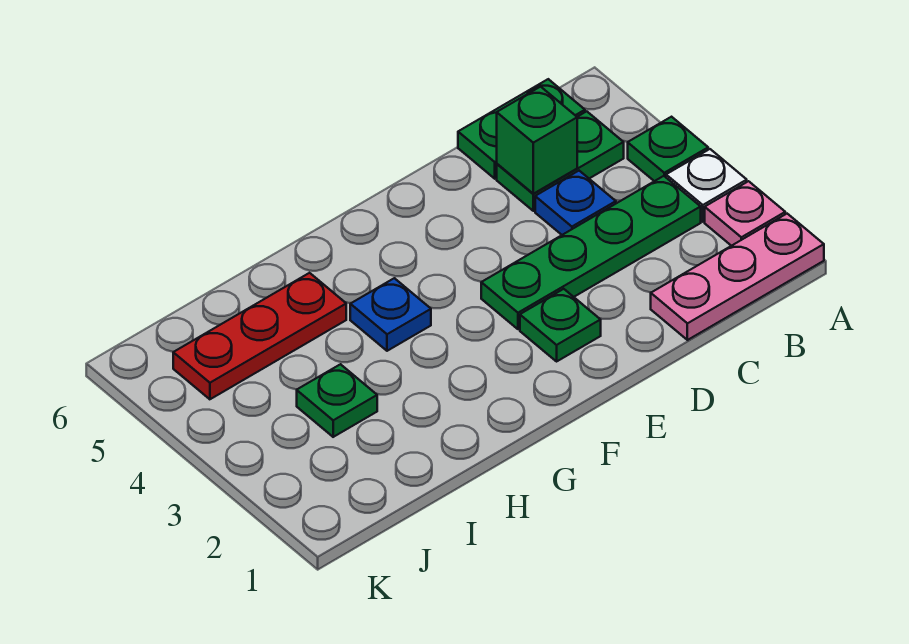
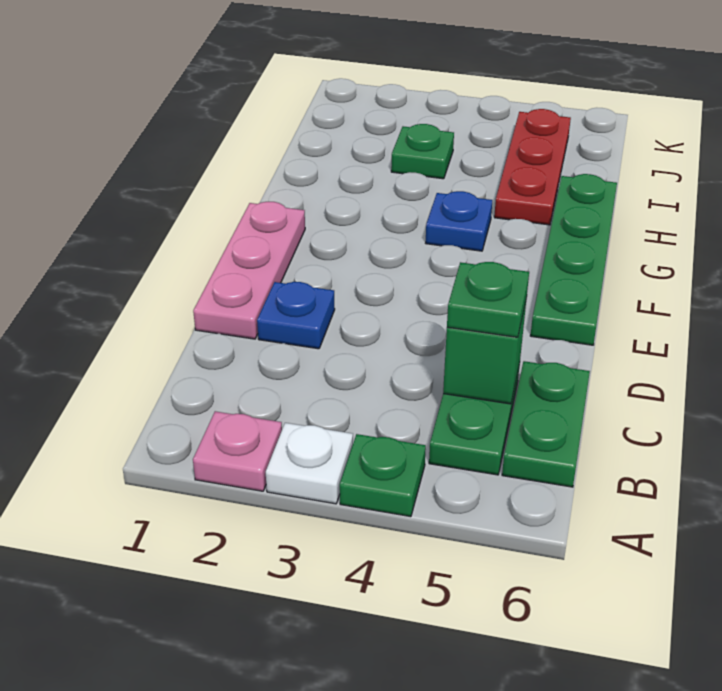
pink 1x3 plate [651,214,824,340] -> pink 1x3 plate moved to [193,202,305,339]
green 1x4 plate [481,176,701,329] -> green 1x4 plate moved to [530,174,617,345]
blue 1x1 plate [535,171,616,235] -> blue 1x1 plate moved to [257,282,335,349]
green 1x1 plate [520,289,601,361] -> green 1x1 plate moved to [447,262,529,337]

